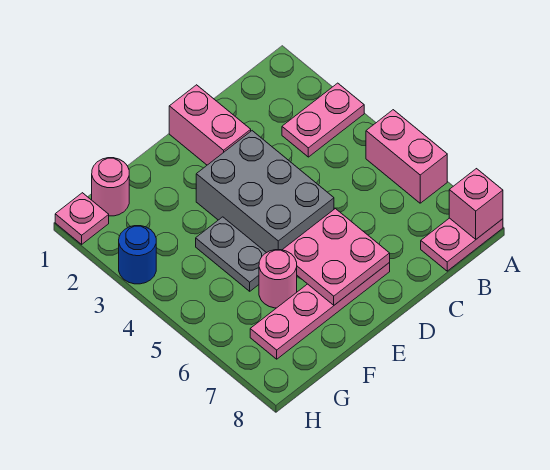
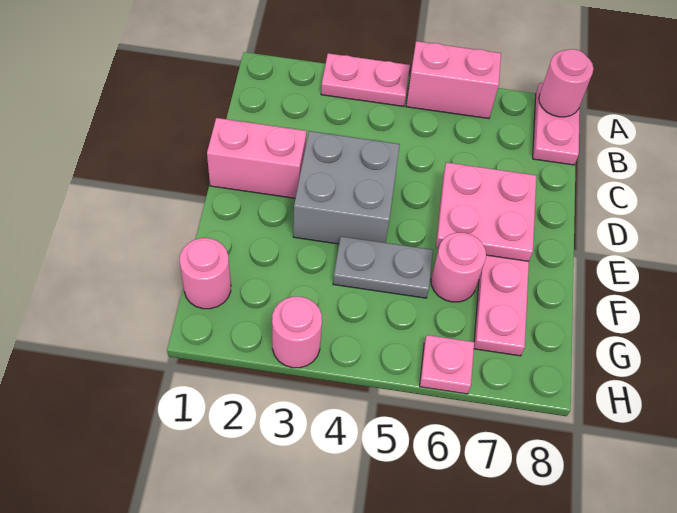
pink 1x2 plate [282,83,364,157] -> pink 1x2 plate turned to [321,53,410,106]
pink 1x1 brick [449,169,503,239] -> pink 1x1 round brick [539,49,594,117]
grey 2x3 brick [196,131,334,253] -> grey 2x2 brick [293,131,400,244]
pink 1x1 plate [55,193,109,244] -> pink 1x1 plate moved to [420,335,474,394]
blue 1x1 round brick [119,226,156,284] -> pink 1x1 round brick [272,297,322,368]

